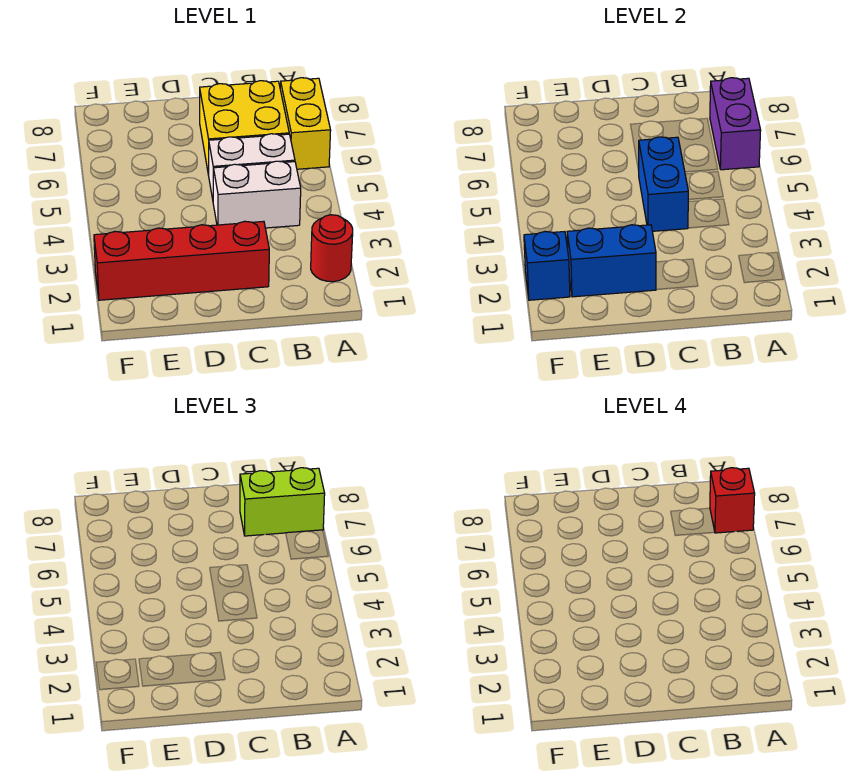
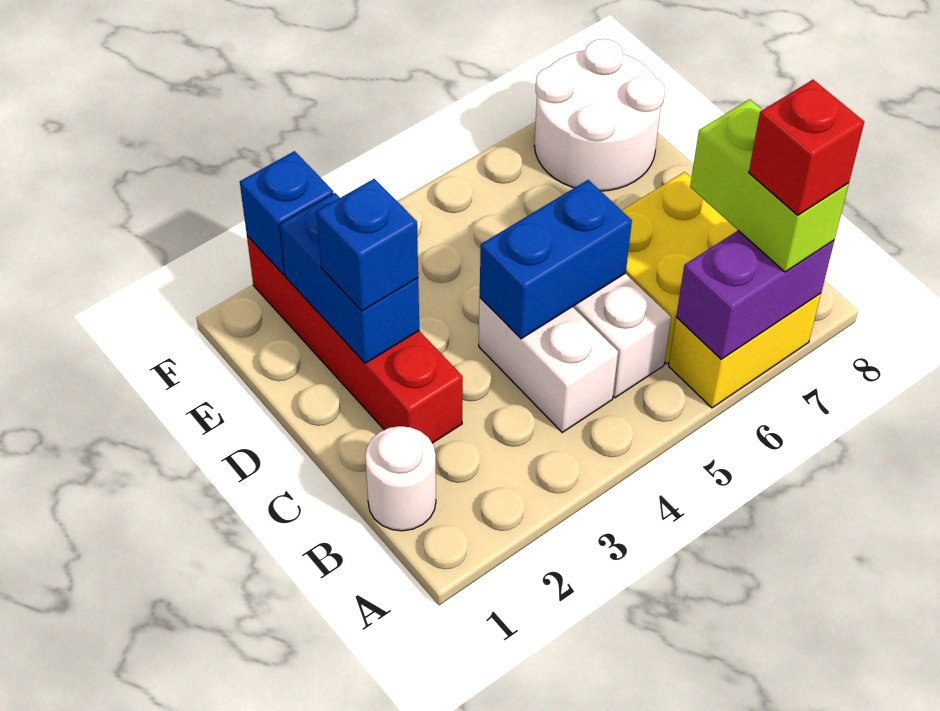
red 1x1 round brick [311,215,353,282] -> none
none -> white 1x1 round brick [365,426,436,531]
none -> blue 1x1 brick [316,179,418,311]
none -> white 2x2 round brick [534,39,665,191]

